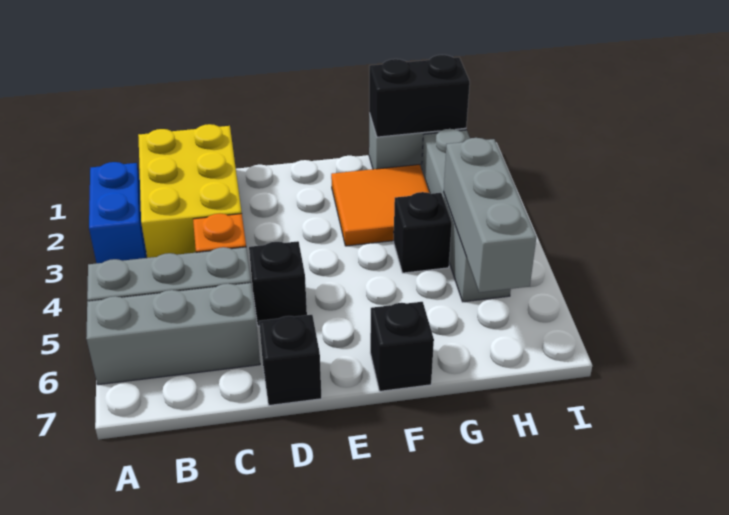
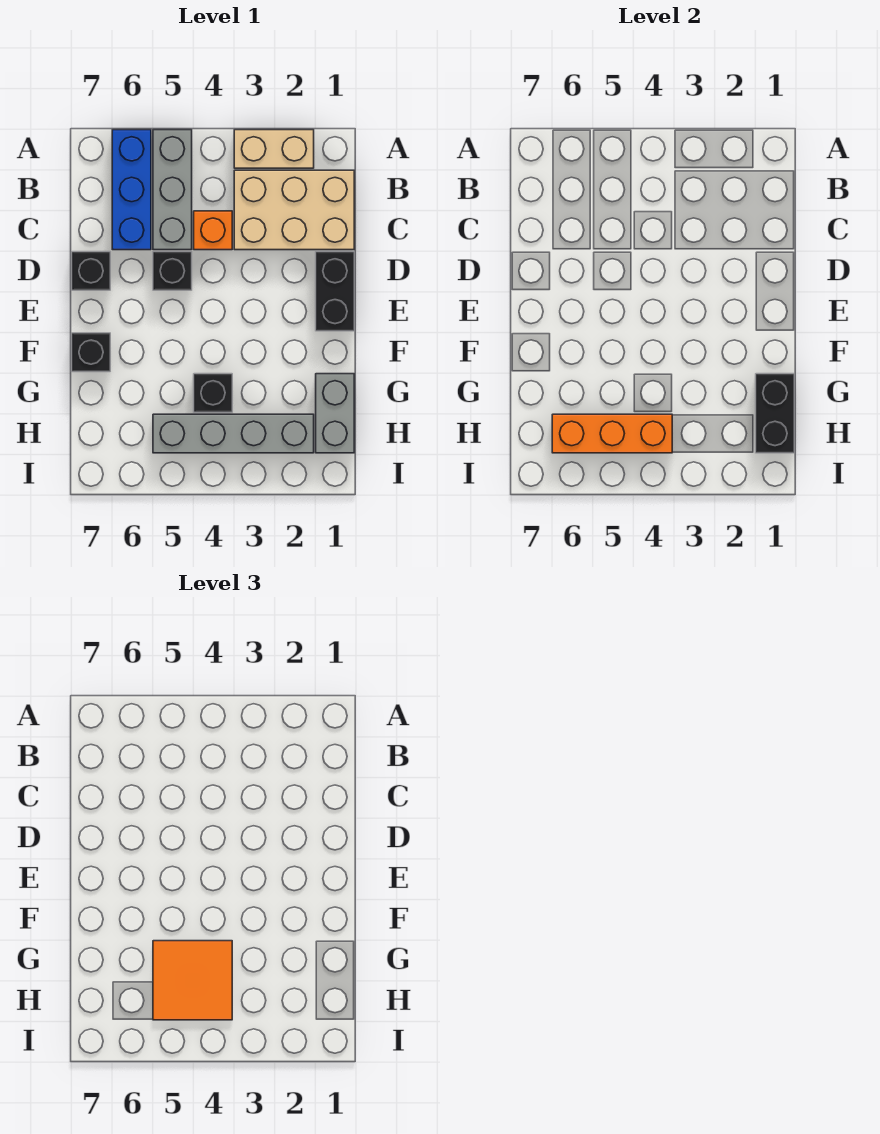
blue 1x2 brick [89,162,146,263] -> tan 1x2 brick [234,130,314,168]
grey 1x3 brick [86,283,260,385] -> blue 1x3 brick [112,130,151,250]
yellow 2x3 brick [138,124,242,258] -> tan 2x3 brick [234,170,354,250]
none -> black 1x2 brick [316,252,354,331]
orange 2x2 tile [331,165,429,246] -> orange 2x2 tile moved to [153,941,232,1020]
grey 1x3 brick [444,138,536,292] -> orange 1x3 brick [552,414,672,453]

